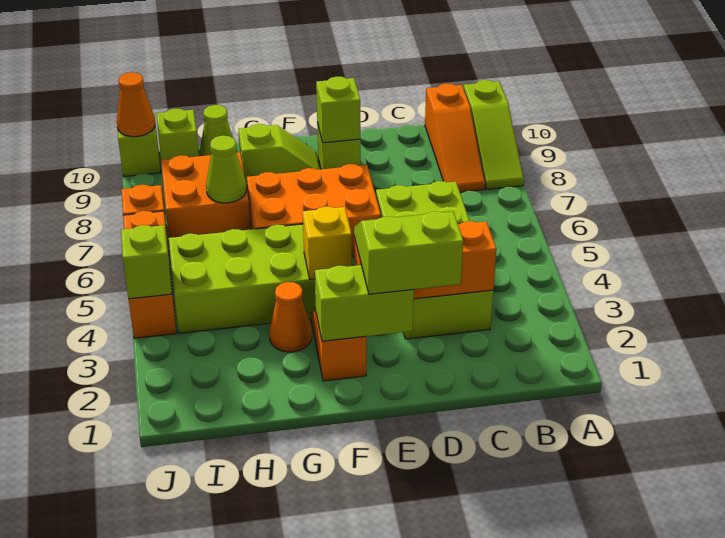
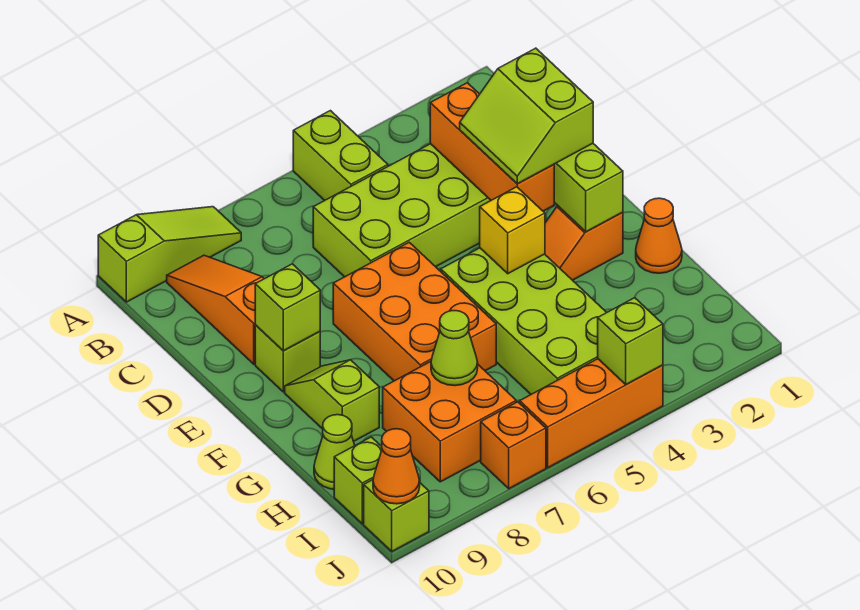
none -> lime 1x2 brick [293,111,388,201]
orange 1x3 slope [425,83,485,192] -> orange 1x3 slope turned to [167,255,264,364]
orange 1x1 cone [269,282,312,352] -> orange 1x1 cone moved to [636,198,682,273]

